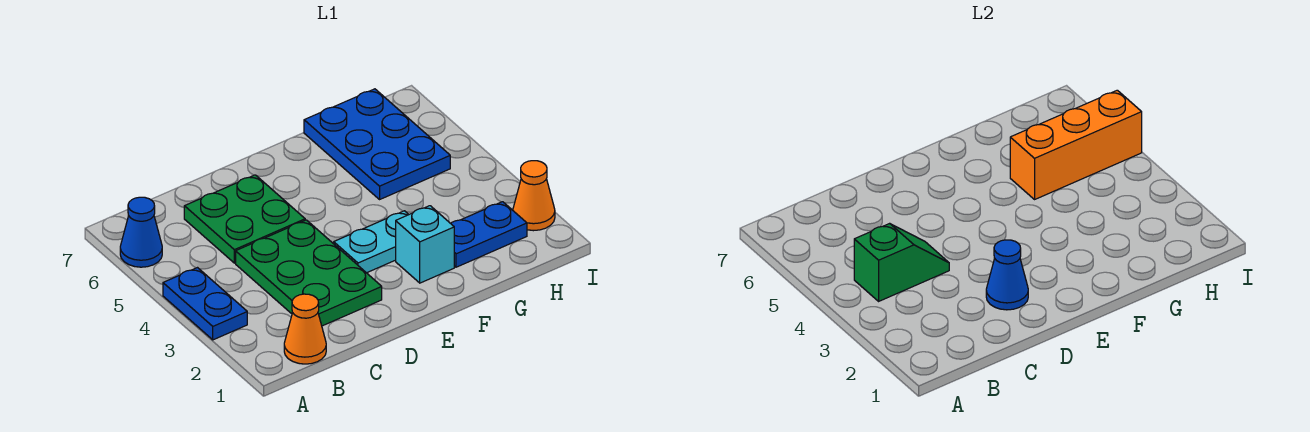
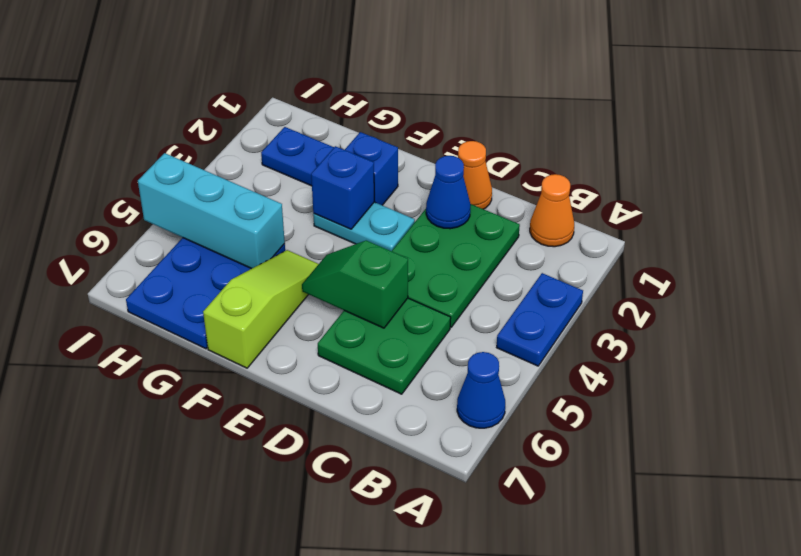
green 1x2 slope [854,223,949,301] -> green 1x2 slope moved to [302,240,408,328]
cyan 1x1 brick [396,206,454,283] -> blue 1x1 brick [345,132,398,205]
none -> blue 1x1 brick [311,146,374,229]
none -> lime 1x3 slope [203,250,318,368]
orange 1x3 brick [1010,90,1142,199] -> cyan 1x3 brick [138,153,285,269]
orange 1x1 cone [513,161,555,231] -> orange 1x1 cone moved to [458,141,492,209]

